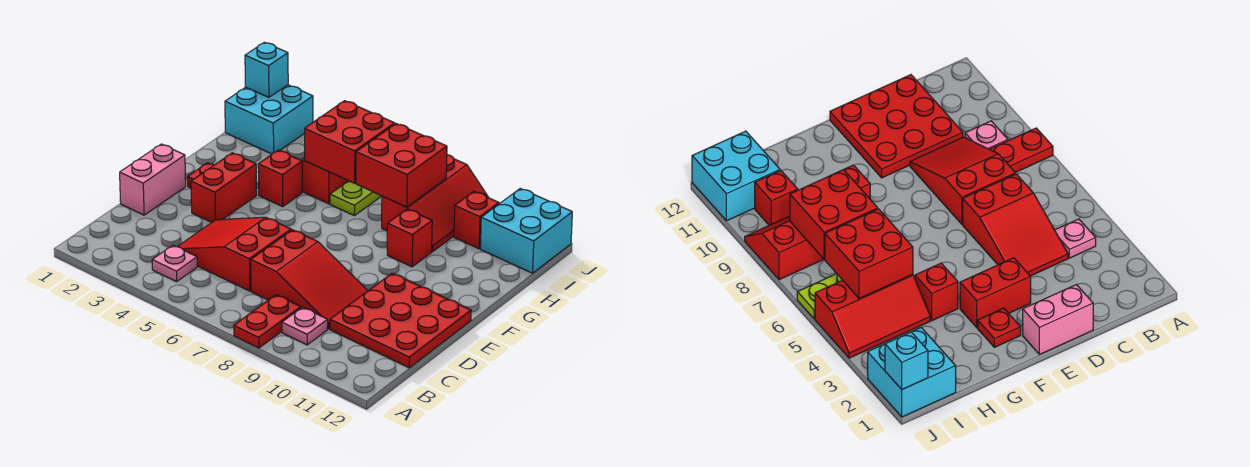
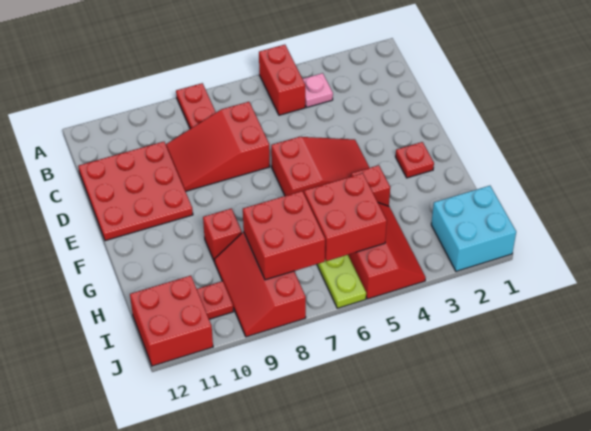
pink 1x1 plate [282,307,328,345] -> none
red 2x3 slope [178,217,291,291] -> red 2x3 slope moved to [271,137,369,196]
pink 1x2 brick [120,144,186,215] -> none
red 1x2 brick [191,153,257,223] -> red 1x2 brick moved to [259,45,305,115]
red 1x1 brick [454,191,499,249] -> red 1x1 plate [197,281,233,319]
cyan 2x2 brick [480,188,572,273] -> red 2x2 brick [130,276,213,366]
cyan 1x1 brick [245,42,288,97] -> none

